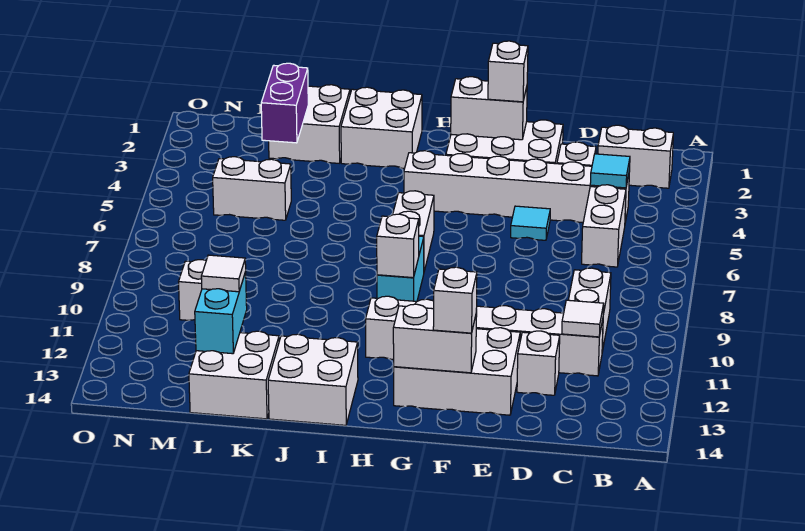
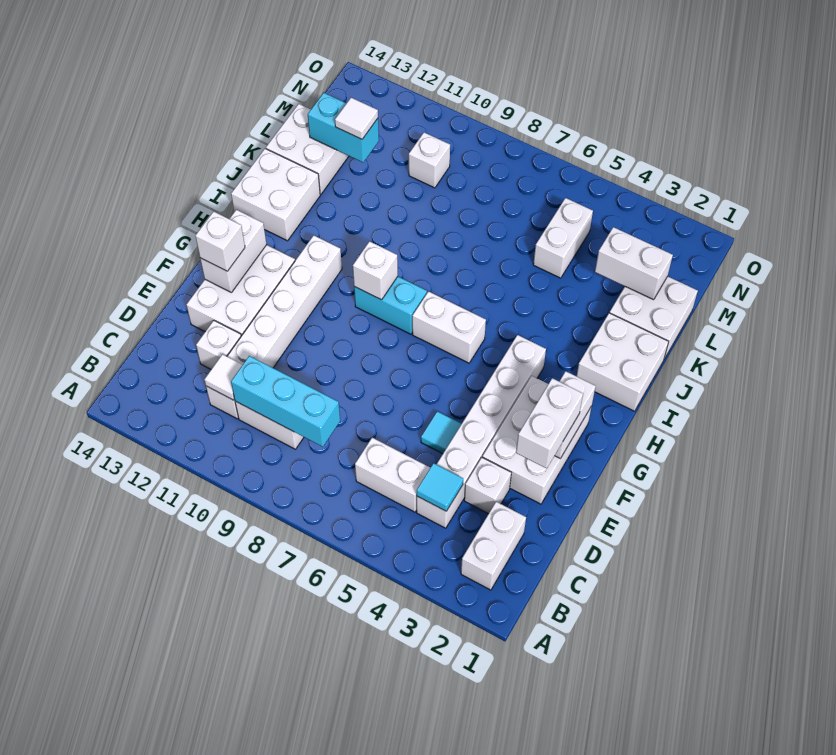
none -> cyan 1x3 brick [231,356,340,447]
white 1x1 brick [488,41,528,102] -> white 1x2 brick [516,378,583,468]
purple 1x2 brick [261,63,308,143] -> white 1x2 brick [595,227,673,300]

